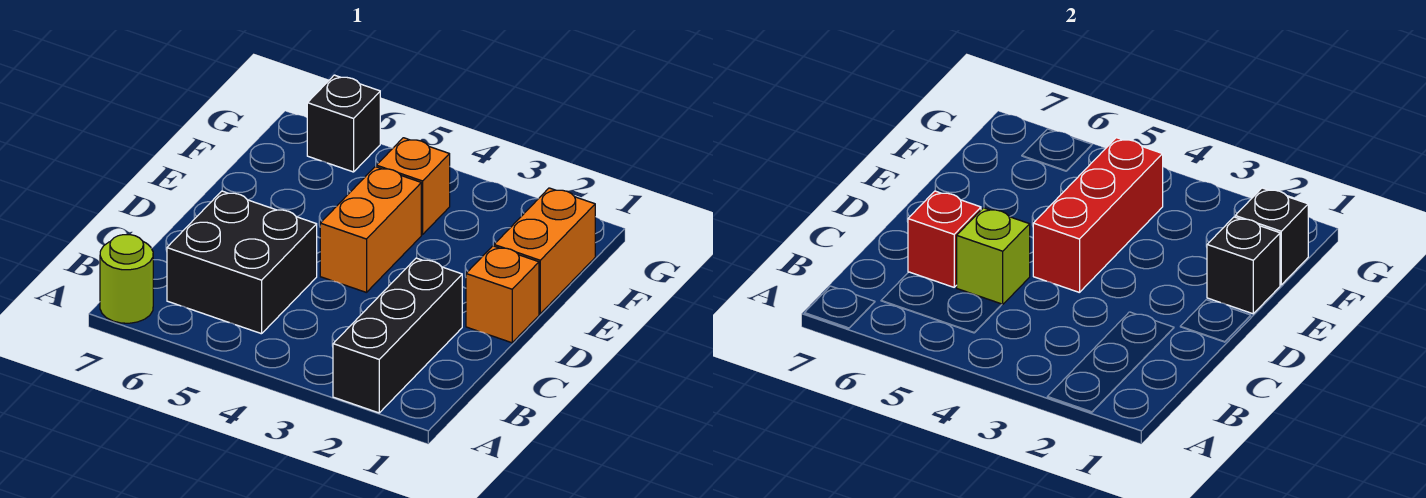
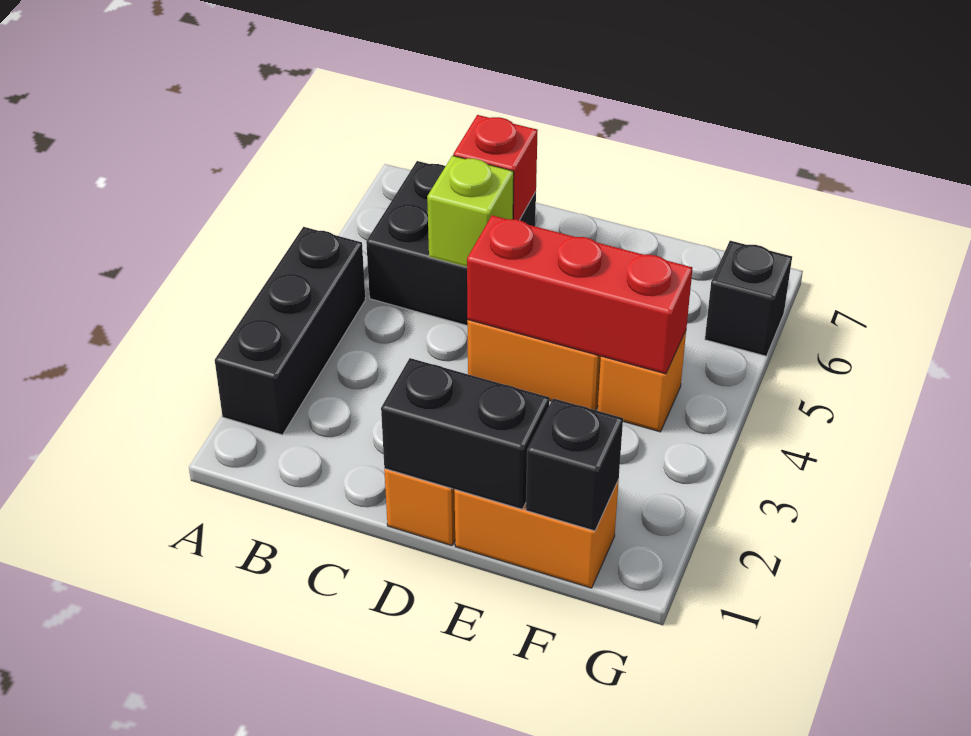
black 1x3 brick [333,258,462,413] -> black 1x3 brick turned to [215,227,365,435]
lime 1x1 round brick [100,235,153,323] -> none
black 1x1 brick [1207,217,1280,314] -> black 1x2 brick [381,358,549,509]

